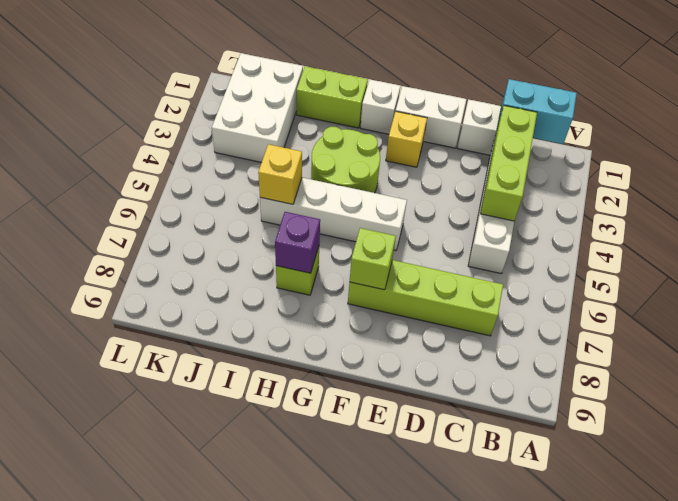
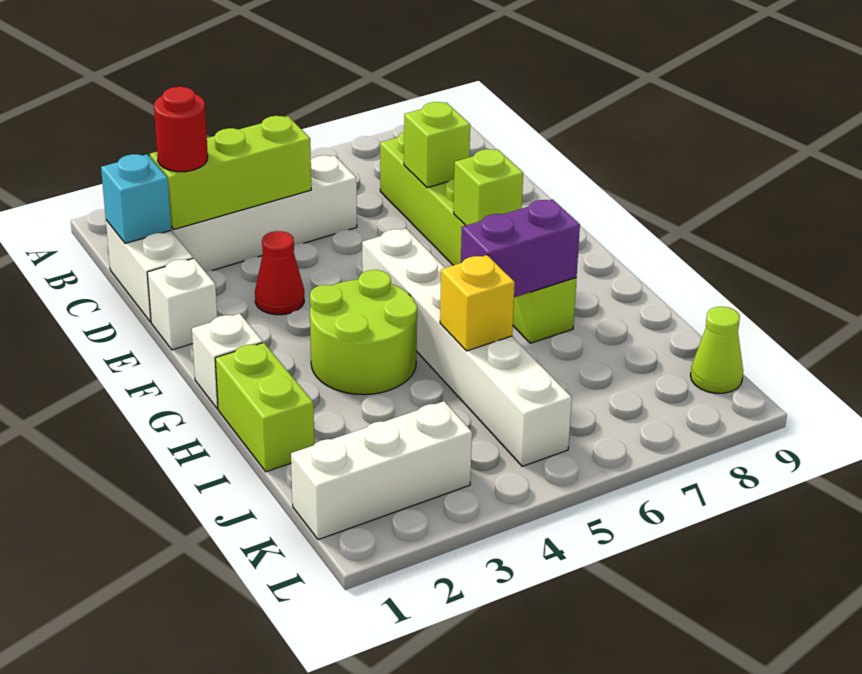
cyan 1x2 brick [498,79,577,144] -> cyan 1x1 brick [101,154,171,243]
none -> red 1x1 round brick [154,87,208,172]
none -> lime 1x1 brick [404,102,470,188]
white 1x2 brick [396,86,466,148] -> white 1x1 brick [147,258,217,350]
none -> red 1x1 cone [255,231,304,315]
yellow 1x1 brick [386,111,427,167] -> none
white 1x4 brick [260,178,407,250] -> white 1x6 brick [362,229,572,466]
purple 1x1 brick [275,212,320,273] -> purple 1x2 brick [461,199,580,297]
white 2x3 brick [212,53,303,162] -> white 1x3 brick [291,401,472,540]
none -> lime 1x1 cone [690,307,743,393]

